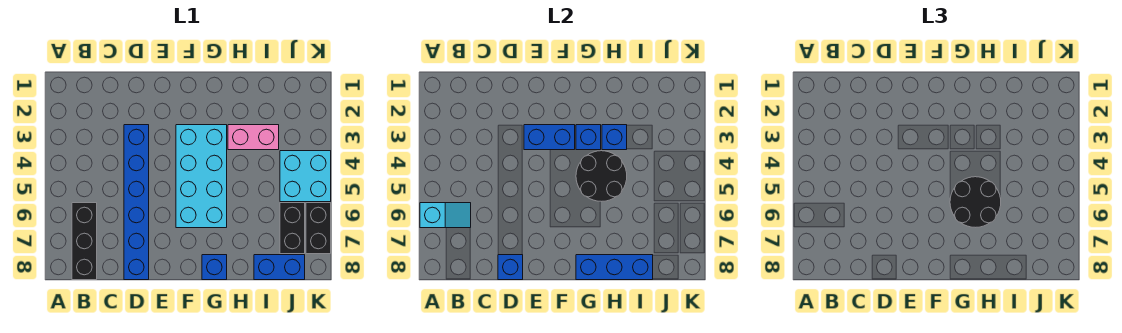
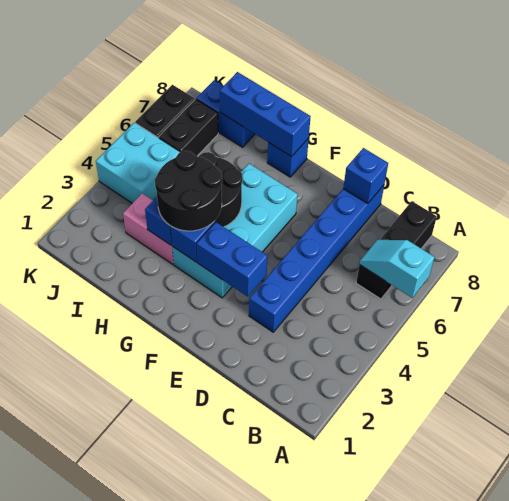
black 2x2 round brick [950,177,1001,227] -> black 2x2 round brick moved to [155,151,222,231]

